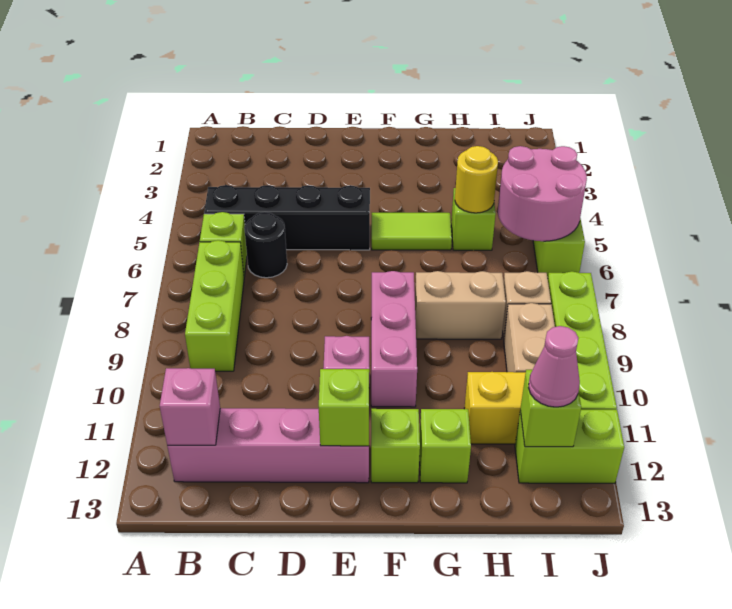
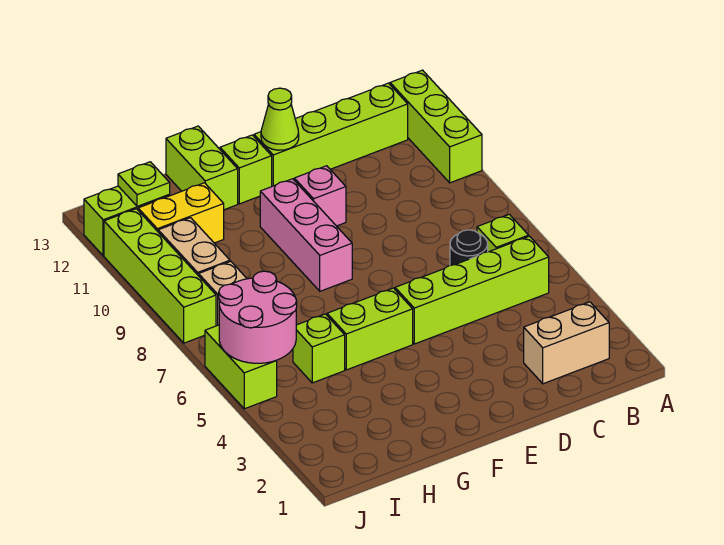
black 1x4 brick [204,185,370,250] -> lime 1x4 brick [395,236,549,344]
lime 1x3 brick [185,240,244,371] -> lime 1x3 brick moved to [390,70,482,183]
pink 1x4 brick [167,408,369,483] -> lime 1x4 brick [254,83,408,186]
pink 1x1 brick [160,368,220,445] -> none
lime 1x1 brick [319,369,369,446] -> lime 1x1 cone [261,88,299,150]
lime 1x2 tile [372,213,452,250] -> lime 1x2 brick [327,288,413,370]
tan 1x2 brick [415,271,506,339] -> tan 1x2 brick moved to [524,302,609,384]
lime 1x1 brick [420,409,471,483] -> lime 1x2 brick [166,126,238,210]
yellow 1x1 round brick [455,146,498,213] -> none
lime 1x1 brick [520,370,581,447] -> lime 1x1 plate [118,162,170,207]
pink 1x1 cone [528,326,580,407] -> none

